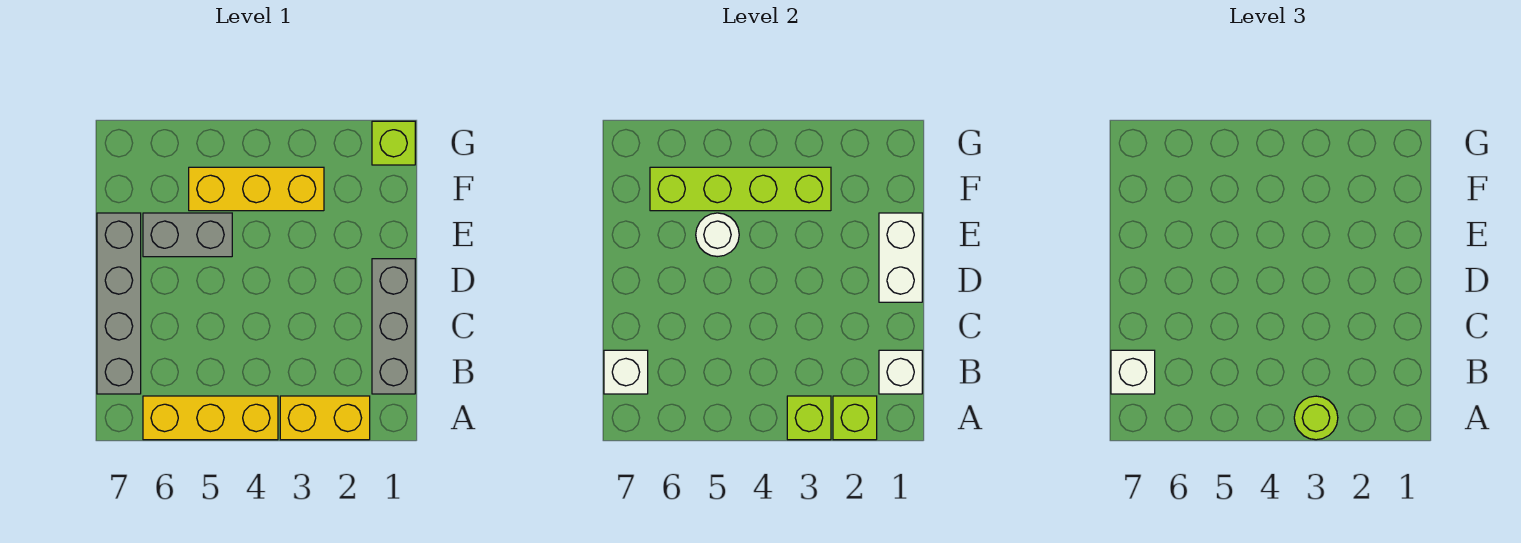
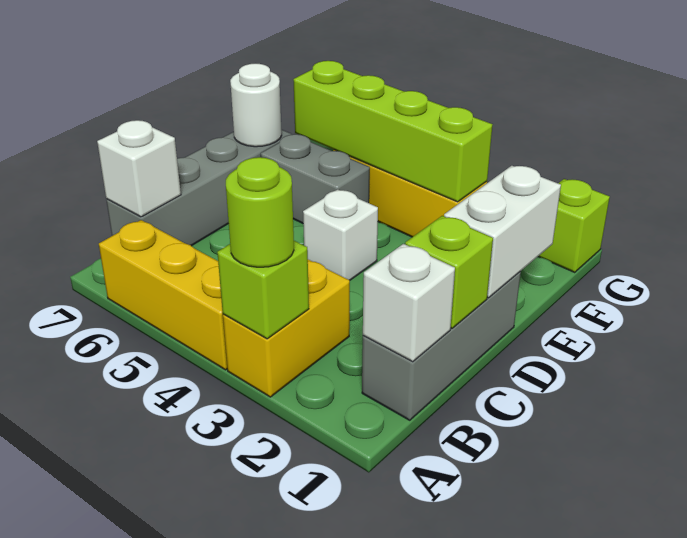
yellow 1x2 brick [280,396,370,440] -> yellow 1x2 brick turned to [223,260,350,397]
lime 1x1 brick [833,396,877,440] -> lime 1x1 brick moved to [405,216,493,328]
white 1x1 brick [1111,350,1155,394] -> white 1x1 brick moved to [303,189,378,280]
white 1x1 round brick [696,213,739,257] -> white 1x1 round brick moved to [230,64,282,147]

